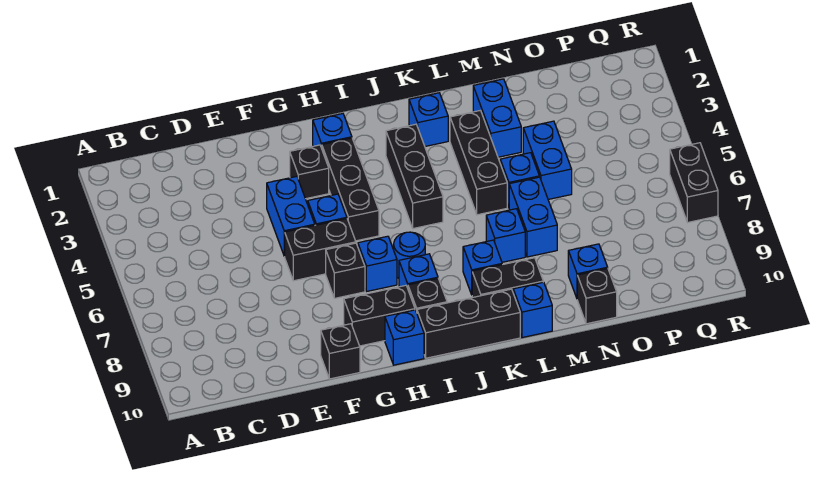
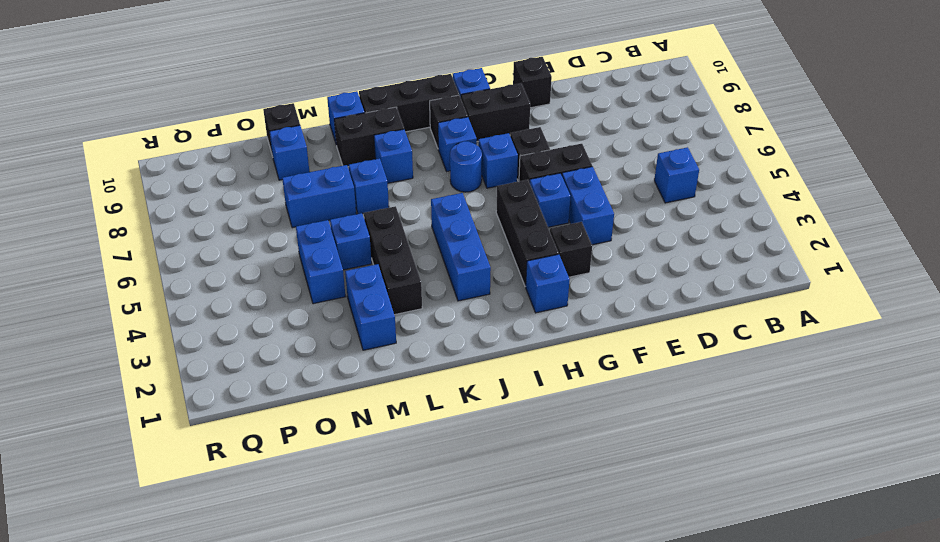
black 1x3 brick [386,124,443,229] -> blue 1x3 brick [431,193,491,301]
blue 1x1 brick [409,93,448,146] -> blue 1x1 brick moved to [654,147,699,203]
blue 1x2 brick [509,177,557,257] -> blue 1x2 brick turned to [282,165,356,228]
black 1x2 brick [670,143,718,222] -> none

